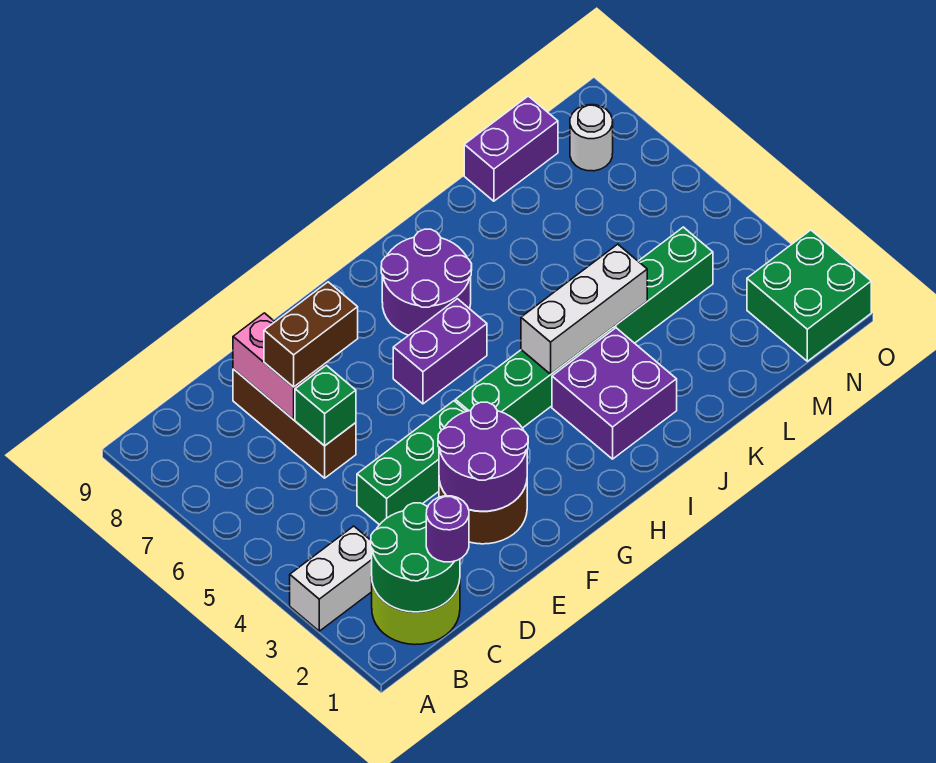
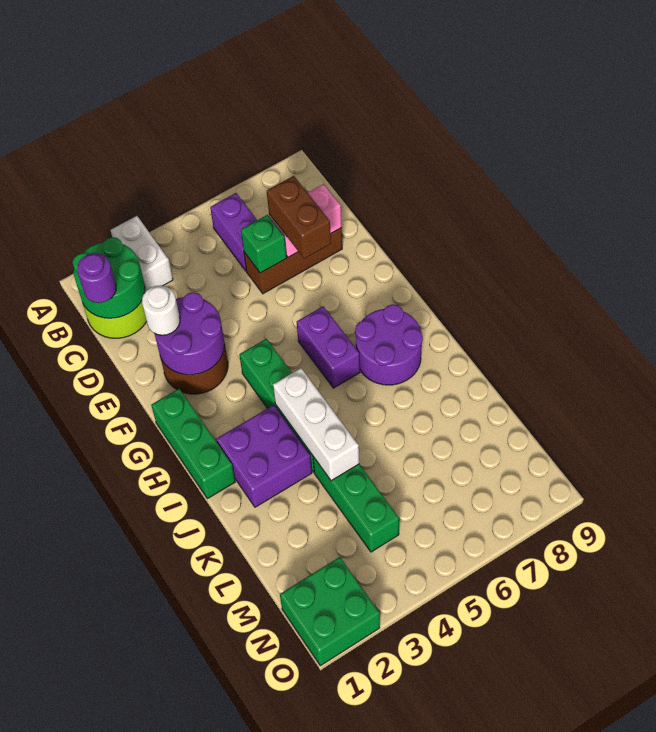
green 1x3 brick [357,401,466,525] -> green 1x3 brick moved to [151,389,235,499]
purple 1x2 brick [464,96,558,201] -> purple 1x2 brick moved to [210,193,257,271]
white 1x1 round brick [570,105,613,171] -> white 1x1 round brick moved to [142,285,180,335]

